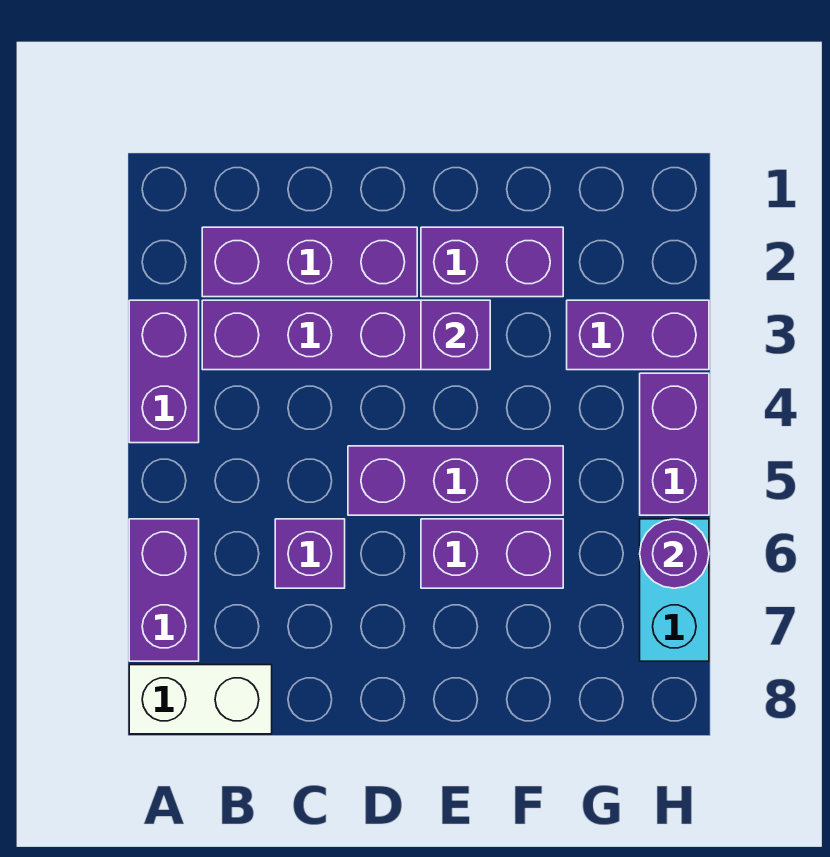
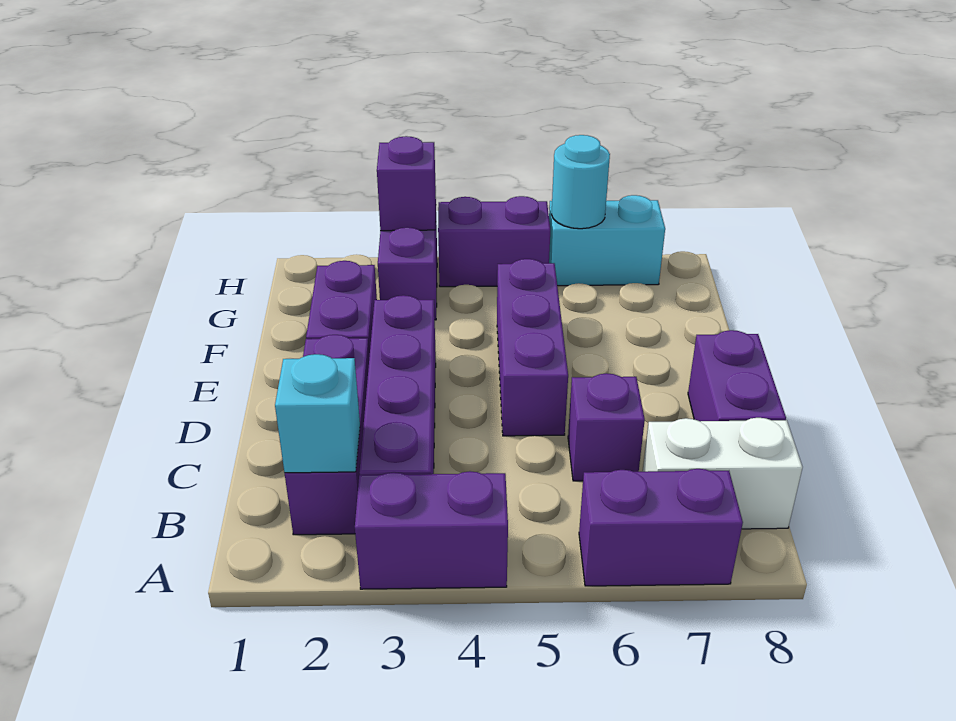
white 1x2 brick [129,665,272,734] -> white 1x2 brick turned to [643,418,803,529]
none -> cyan 1x1 brick [275,354,360,473]
purple 1x1 brick [421,300,490,370] -> purple 1x1 brick moved to [377,136,436,231]
purple 1x2 brick [421,519,563,588] -> purple 1x2 brick moved to [688,330,786,421]
purple 1x1 round brick [640,519,709,588] -> cyan 1x1 round brick [551,135,610,229]

